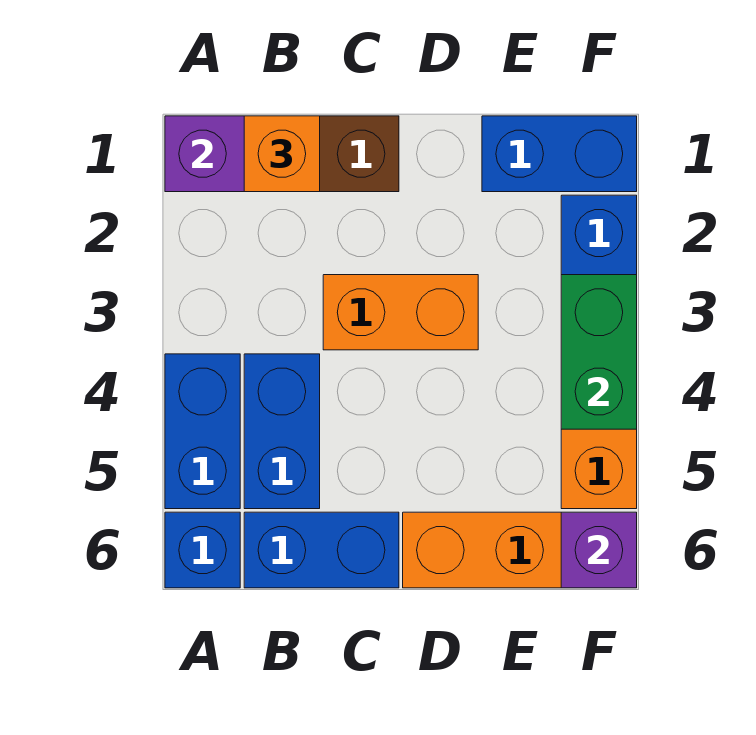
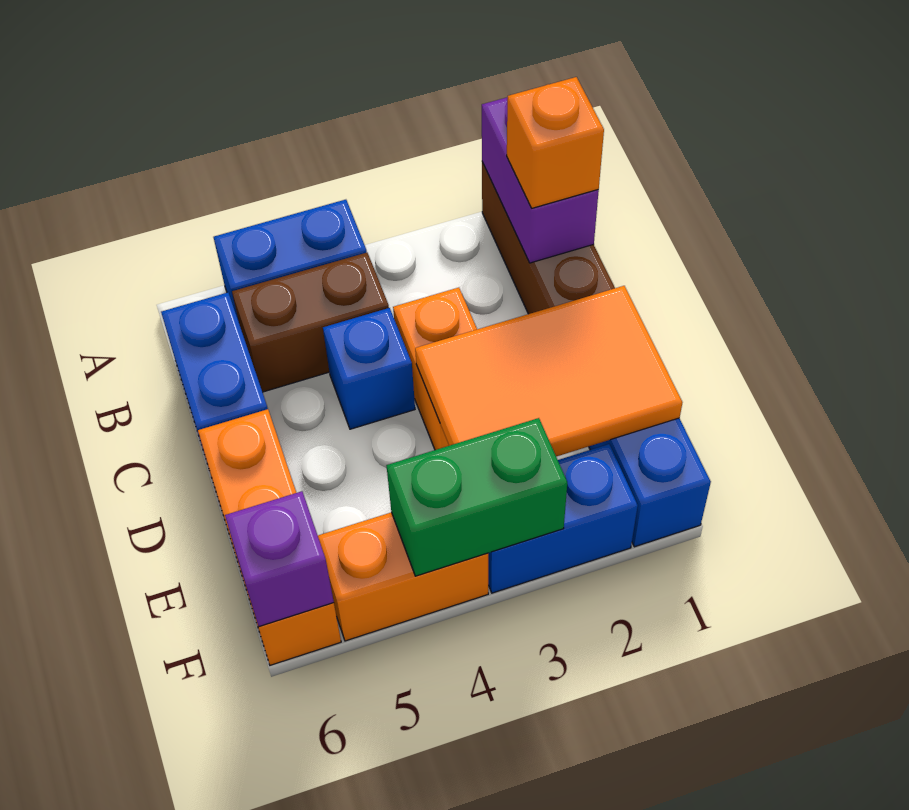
blue 1x1 brick [165,512,240,588] -> blue 1x1 brick moved to [323,308,415,429]
blue 1x2 brick [244,354,320,509] -> brown 1x2 brick [232,253,389,392]
none -> orange 2x3 tile [415,286,682,457]

